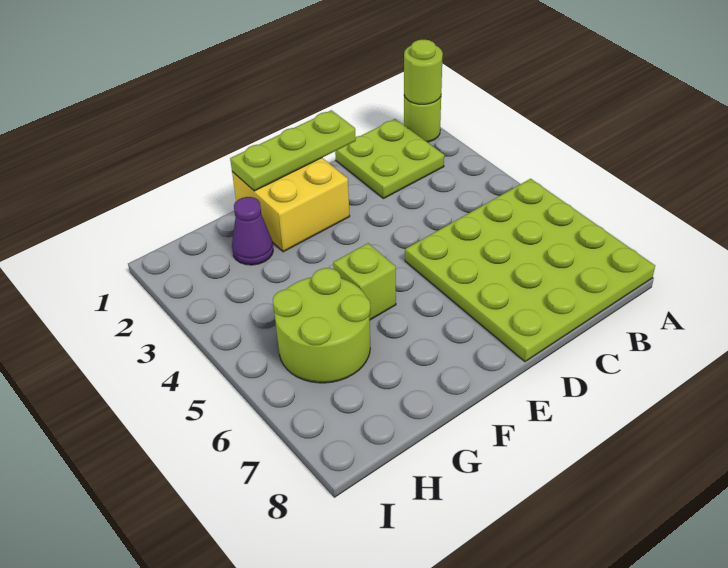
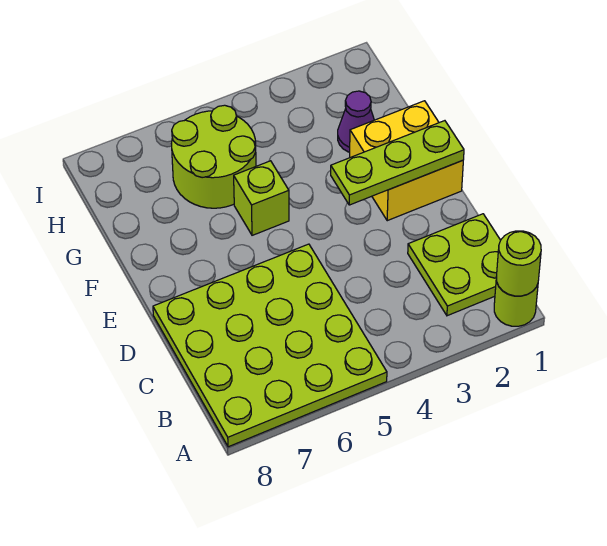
lime 1x3 plate [230,110,356,191] -> lime 1x3 plate turned to [331,121,464,205]

